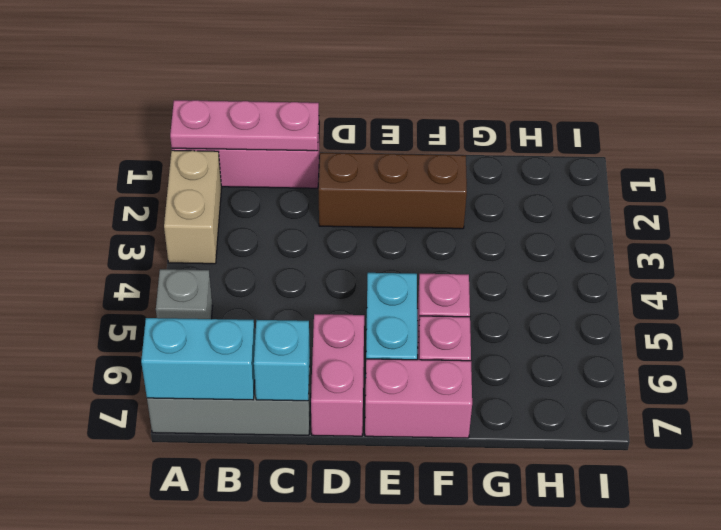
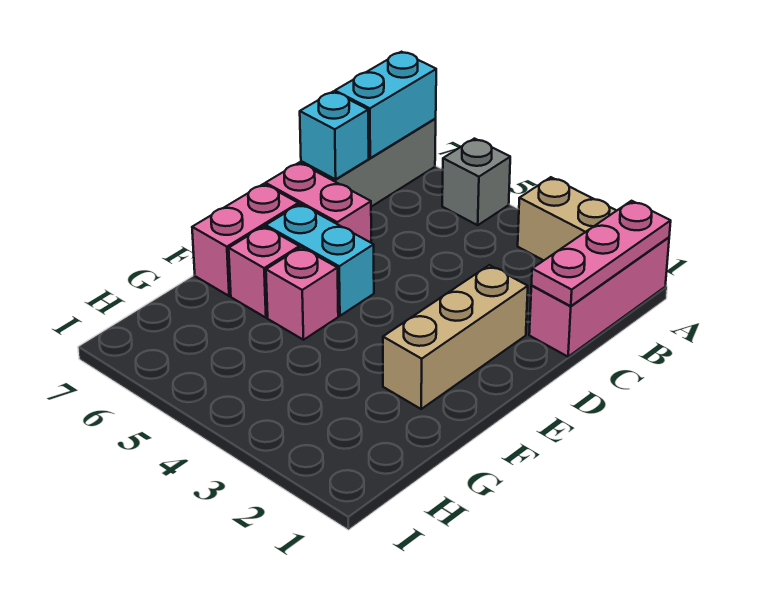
brown 1x3 brick [319,153,467,229] -> tan 1x3 brick [383,265,528,409]

